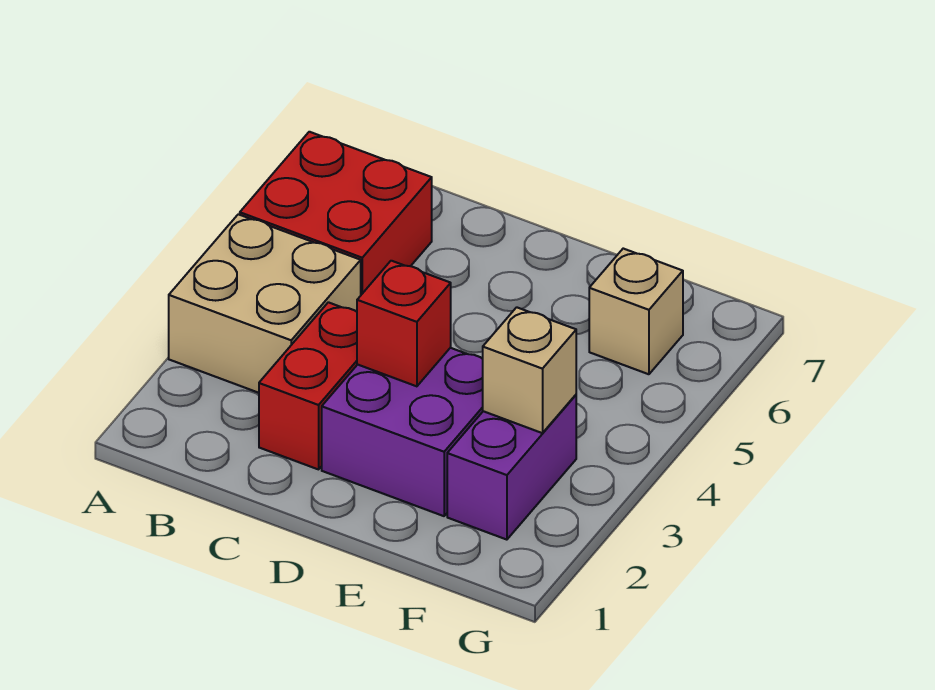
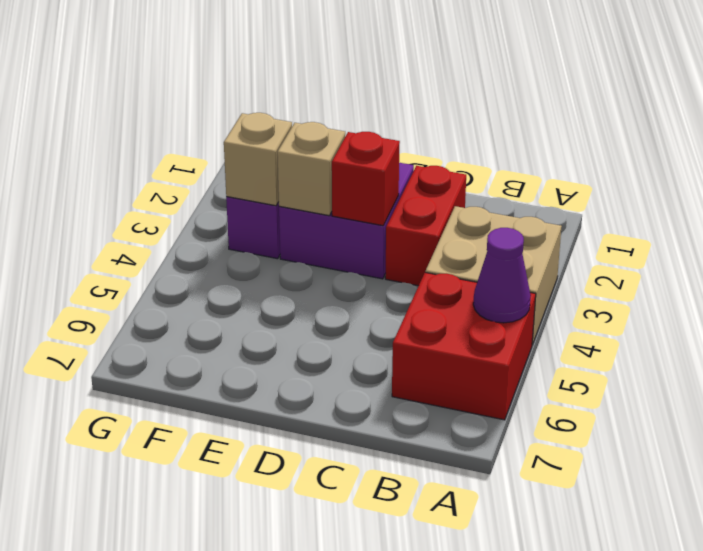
none -> purple 1x1 cone [473,228,531,323]
tan 1x1 brick [589,249,683,374] -> tan 1x1 brick moved to [277,122,345,216]

